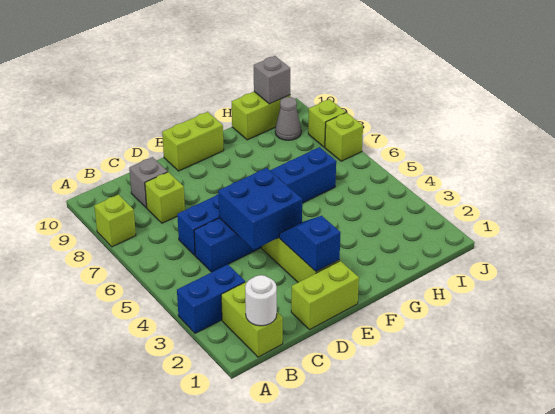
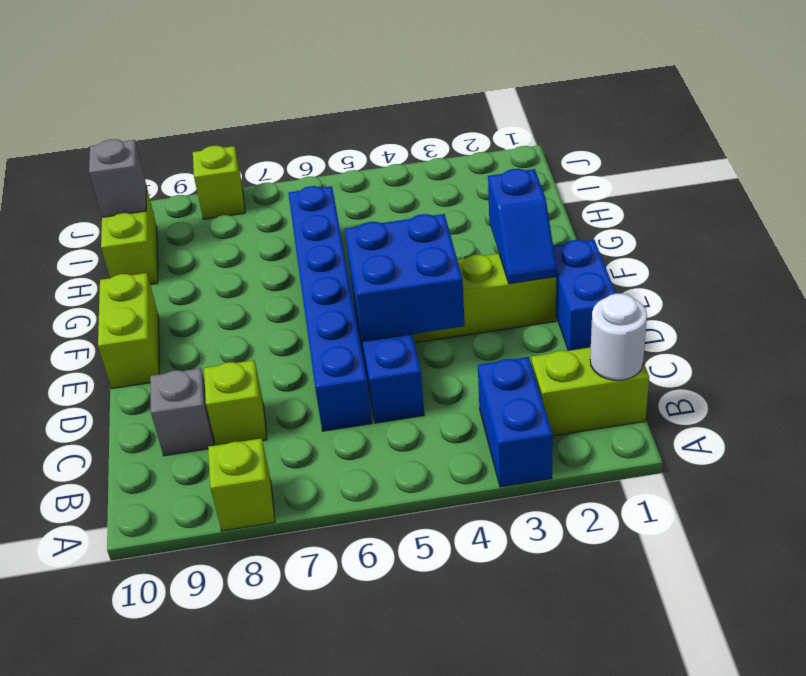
lime 1x2 brick [291,261,359,330] -> blue 1x2 brick [553,240,616,351]
blue 1x2 slope [279,216,341,272] -> blue 1x2 slope turned to [488,169,557,284]
grey 1x1 cone [275,97,301,140] -> none
lime 1x1 brick [325,113,363,161] -> none

